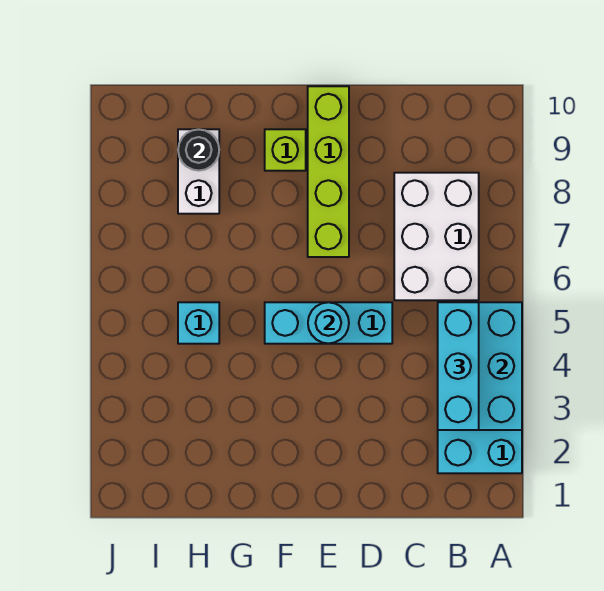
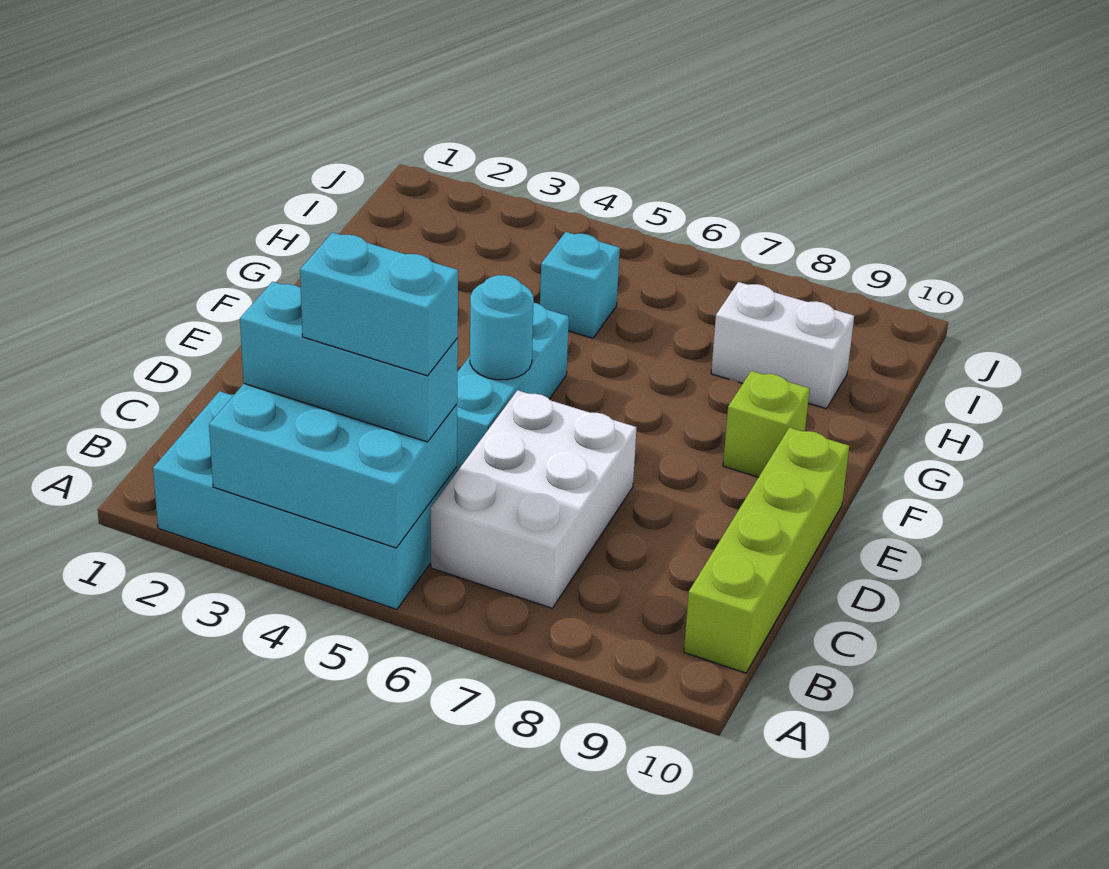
none -> cyan 1x2 brick [300,232,458,376]
white 2x3 brick [394,173,479,300] -> white 2x3 brick turned to [431,390,637,608]
lime 1x4 brick [308,86,349,257] -> lime 1x4 brick turned to [684,427,849,673]
black 1x1 round brick [178,129,219,171] -> none

